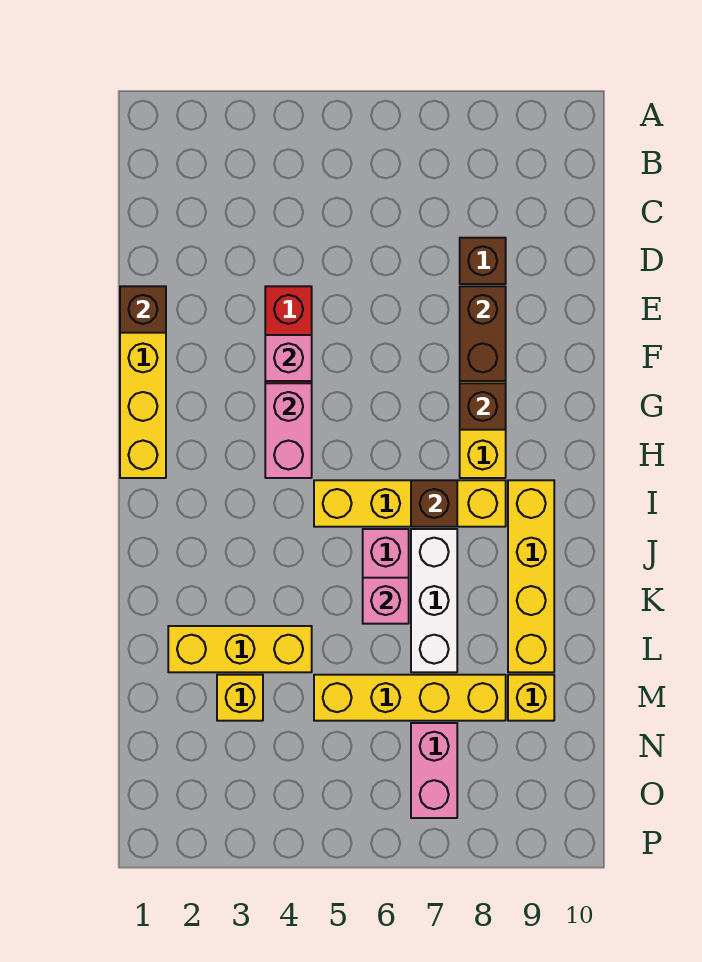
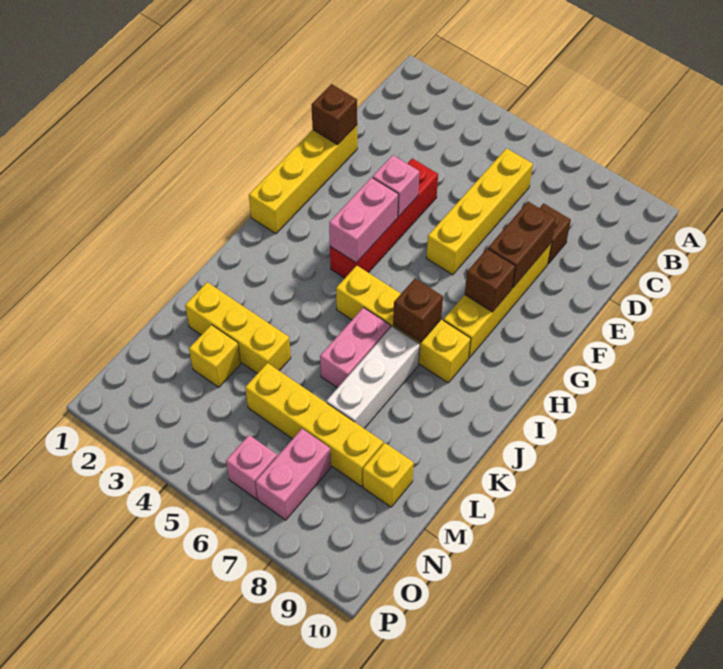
yellow 1x4 brick [508,480,554,672] -> yellow 1x4 brick moved to [426,148,533,275]
pink 1x1 brick [363,578,409,624] -> pink 1x1 brick moved to [226,435,277,499]

